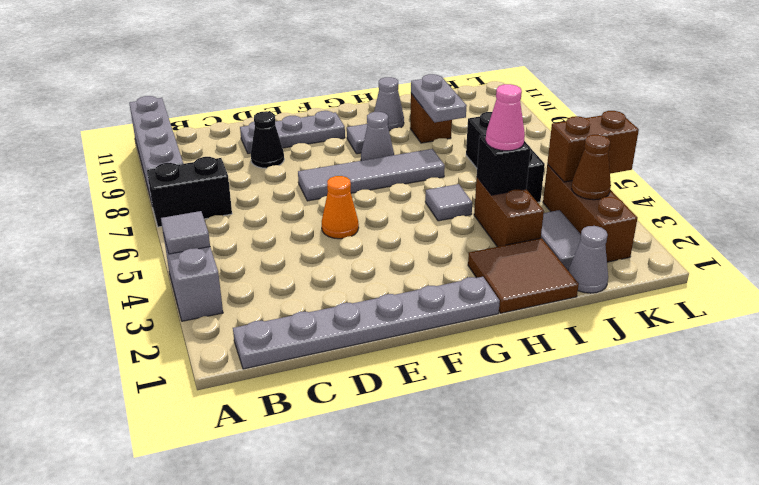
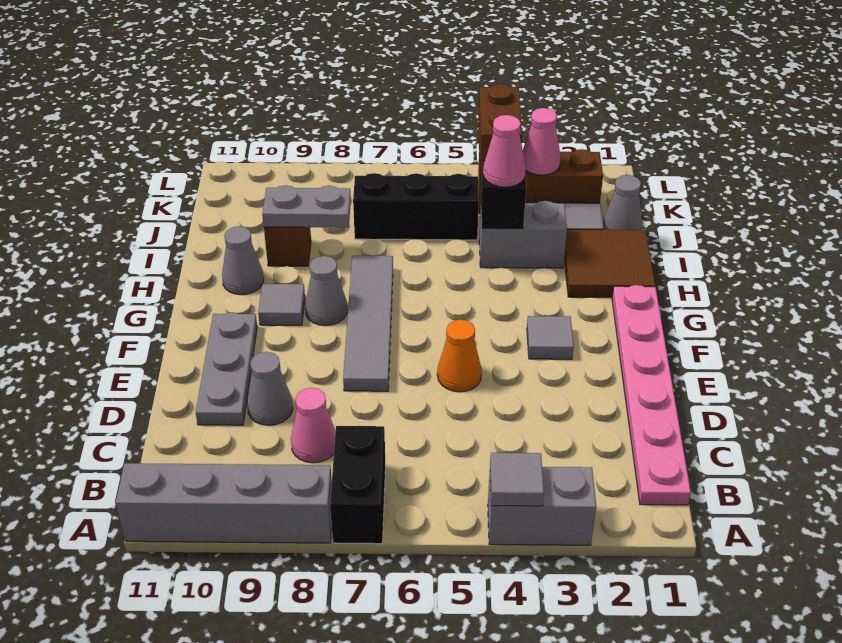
grey 1x6 plate [233,277,500,369] -> pink 1x6 plate [612,285,691,505]
none -> pink 1x1 cone [291,388,336,463]
black 1x1 cone [251,111,284,168] -> grey 1x1 cone [247,352,293,425]
grey 1x1 tile [425,184,472,221] -> grey 1x1 tile moved to [527,316,574,359]
brown 1x2 brick [474,177,544,247] -> grey 1x2 brick [479,201,567,268]
brown 1x1 cone [572,135,611,200] -> pink 1x1 cone [523,108,561,175]

